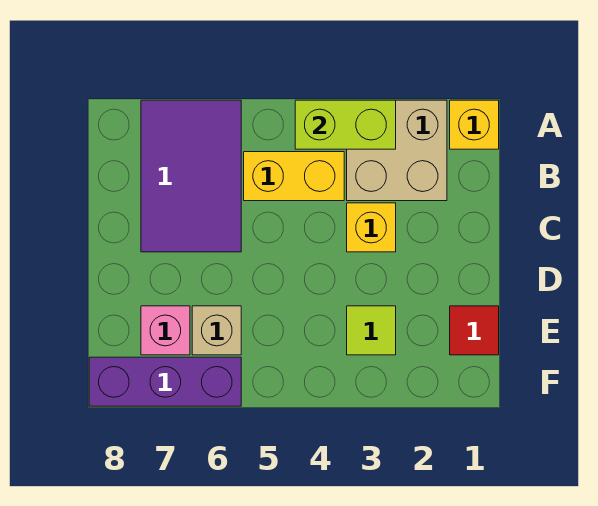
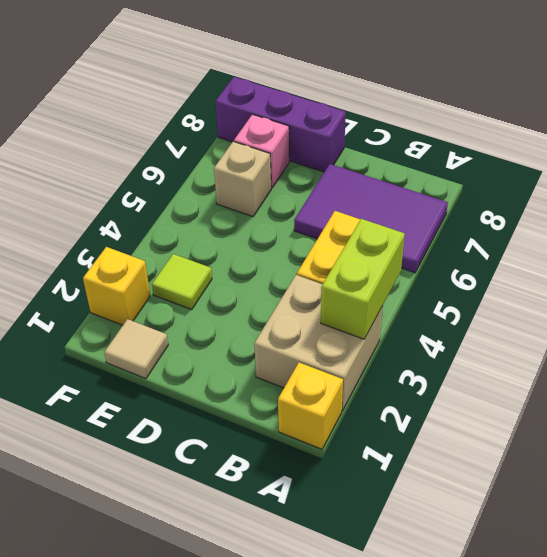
yellow 1x1 brick [347,203,396,252] -> yellow 1x1 brick moved to [83,247,150,325]
red 1x1 tile [450,306,499,355] -> tan 1x1 tile [104,319,168,379]
purple 1x3 brick [89,357,241,406] -> purple 1x3 brick turned to [216,77,346,172]

